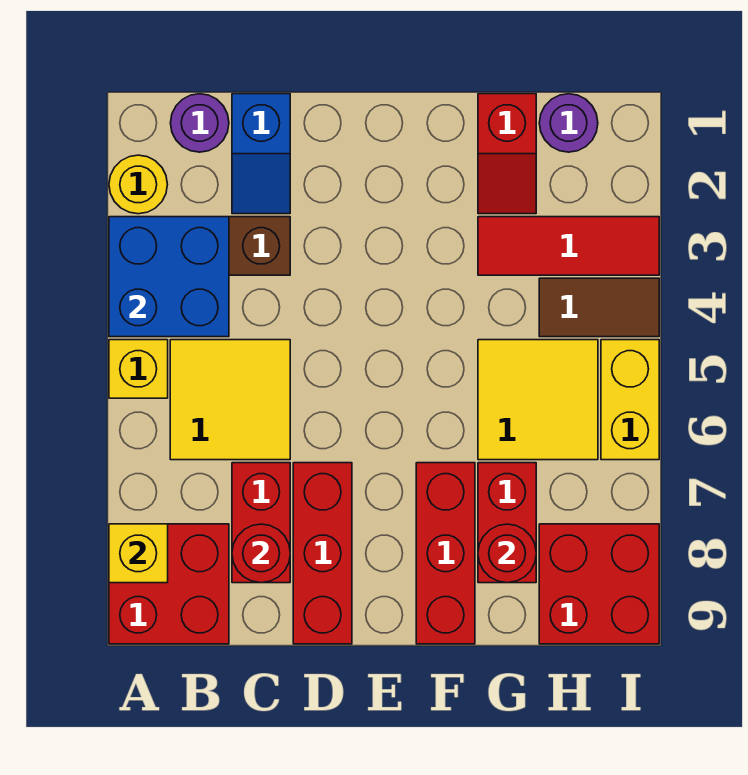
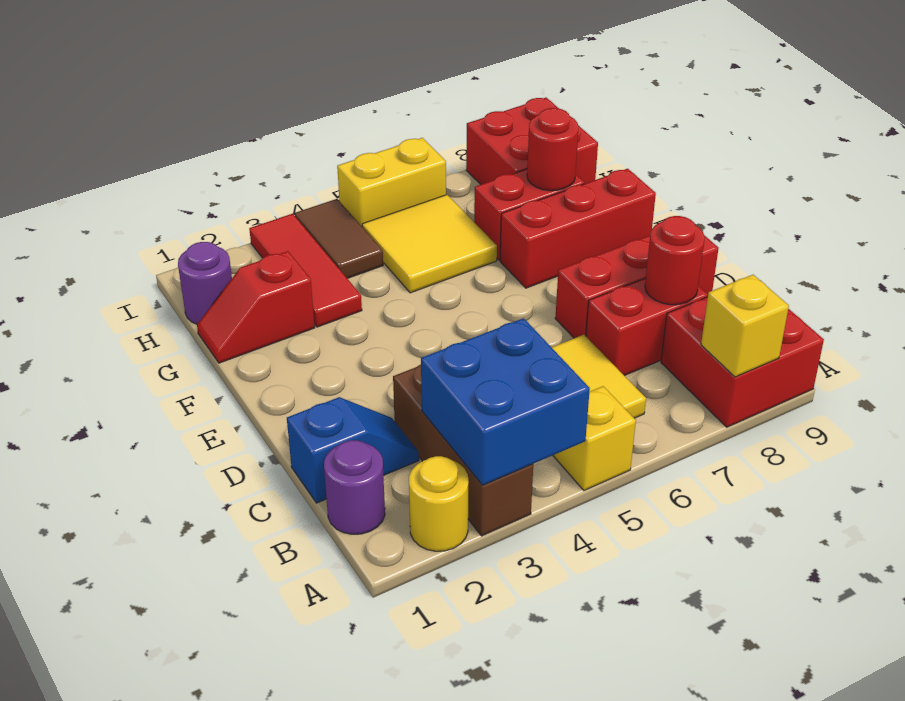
red 1x2 slope [478,94,536,214] -> red 1x2 slope turned to [197,251,315,363]

